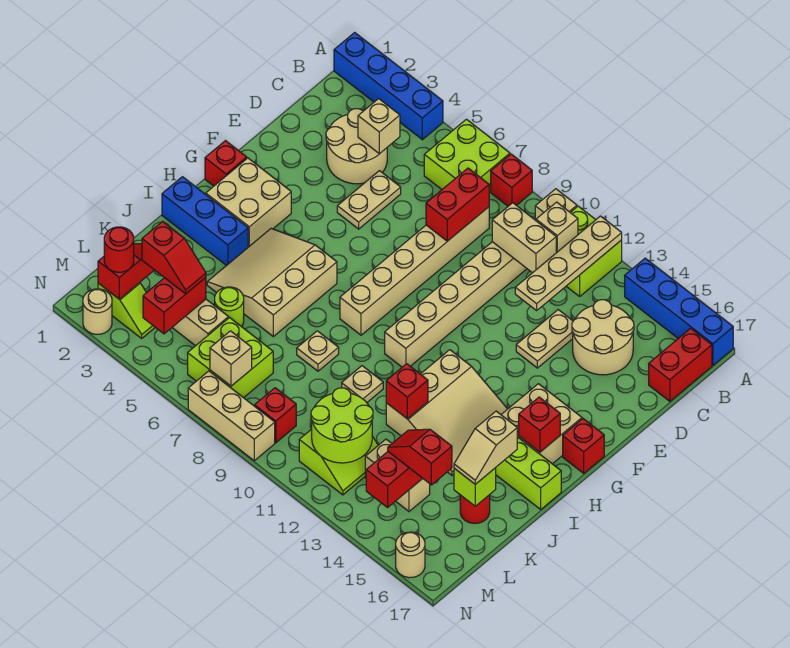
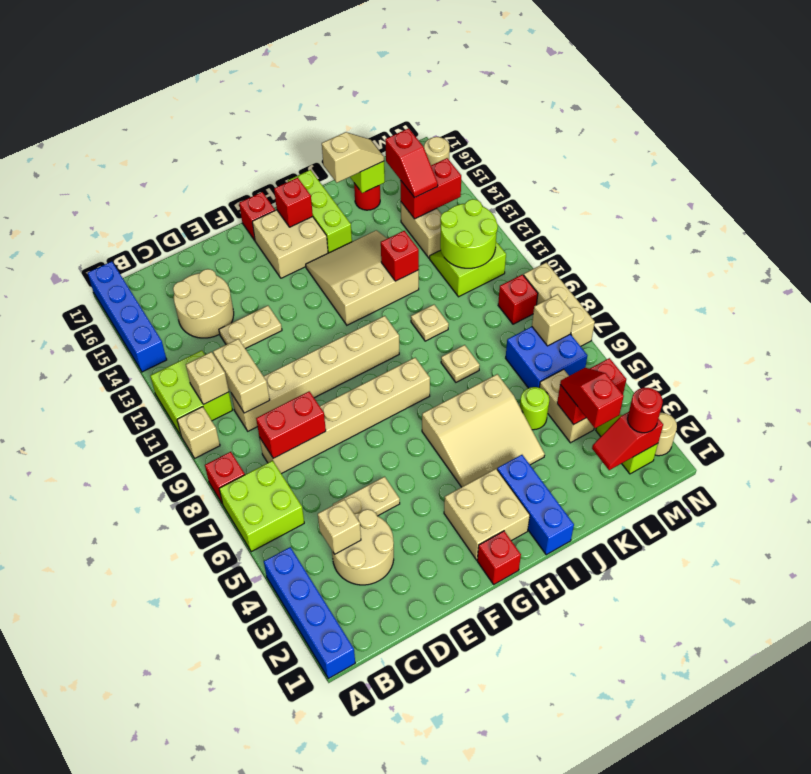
tan 1x4 plate [515,216,622,310] -> none
red 1x2 brick [649,328,712,401] -> none
lime 2x2 brick [188,318,273,398] -> blue 2x2 brick [506,327,587,388]

